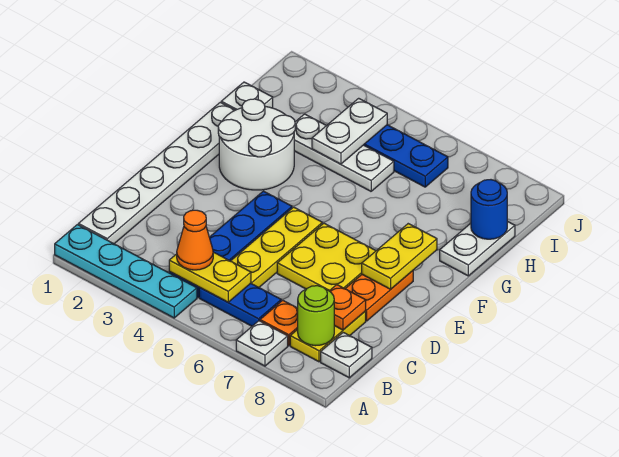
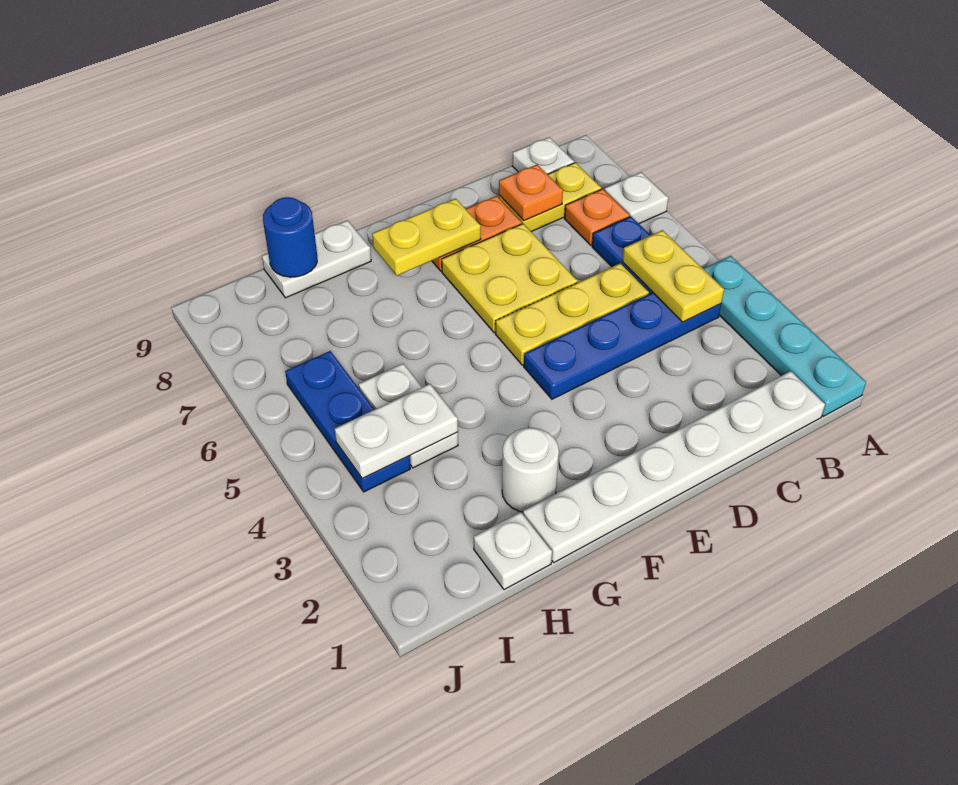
orange 1x1 cone [177,210,213,270] -> none
lime 1x1 round brick [298,286,334,346] -> none
white 2x2 round brick [218,99,295,190] -> white 1x1 round brick [502,428,559,512]
white 1x3 plate [294,114,394,191] -> white 1x2 plate [358,363,458,468]

